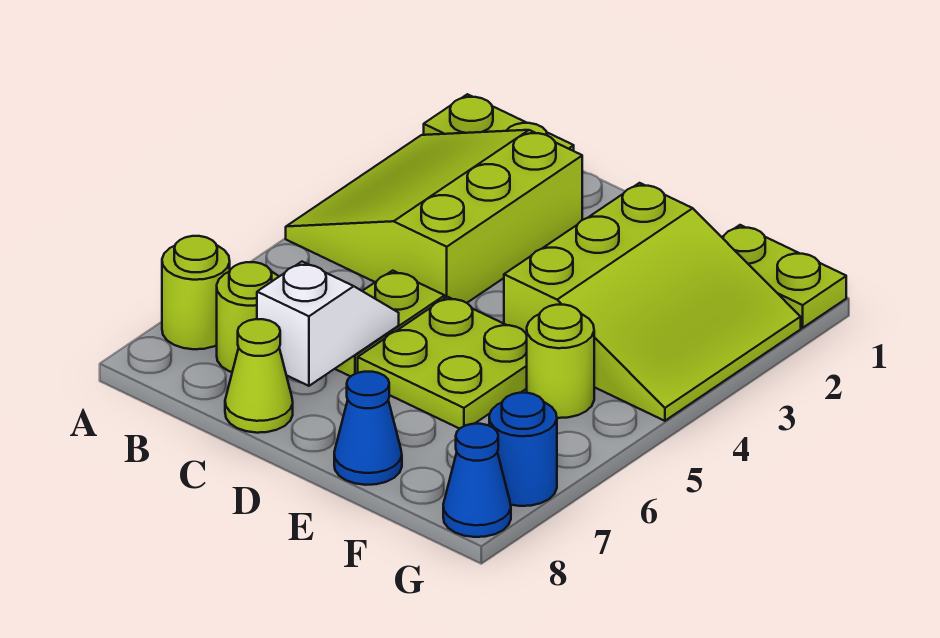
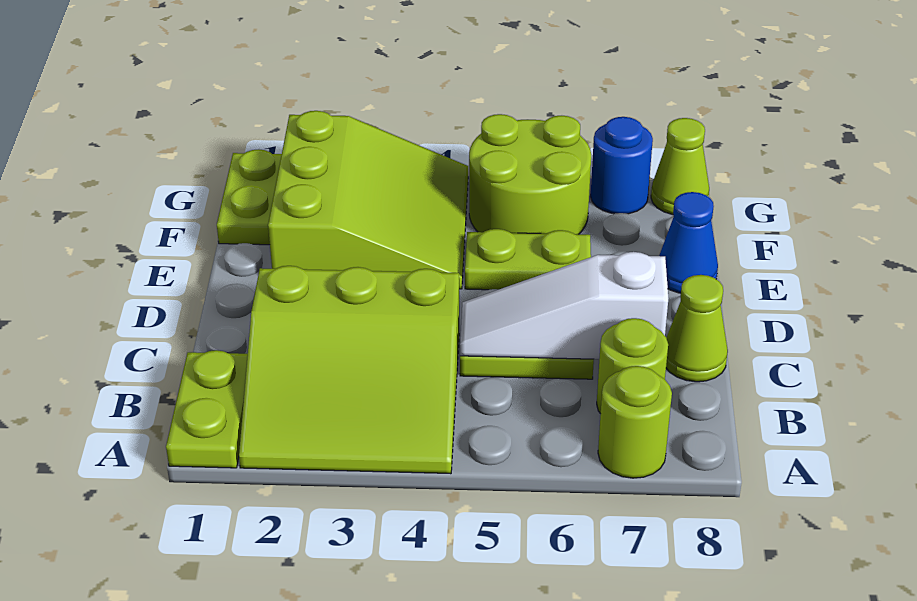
white 1x2 slope [257,262,399,386] -> white 1x3 slope [460,252,668,359]
lime 2x2 plate [358,297,527,429] -> lime 1x2 plate [465,229,591,290]
lime 3x3 slope [504,183,801,421] -> lime 3x3 slope turned to [268,111,468,289]
lime 1x1 round brick [526,305,594,418] -> lime 2x2 round brick [469,114,591,234]
blue 1x1 cone [443,424,511,537] -> lime 1x1 cone [651,118,709,215]

